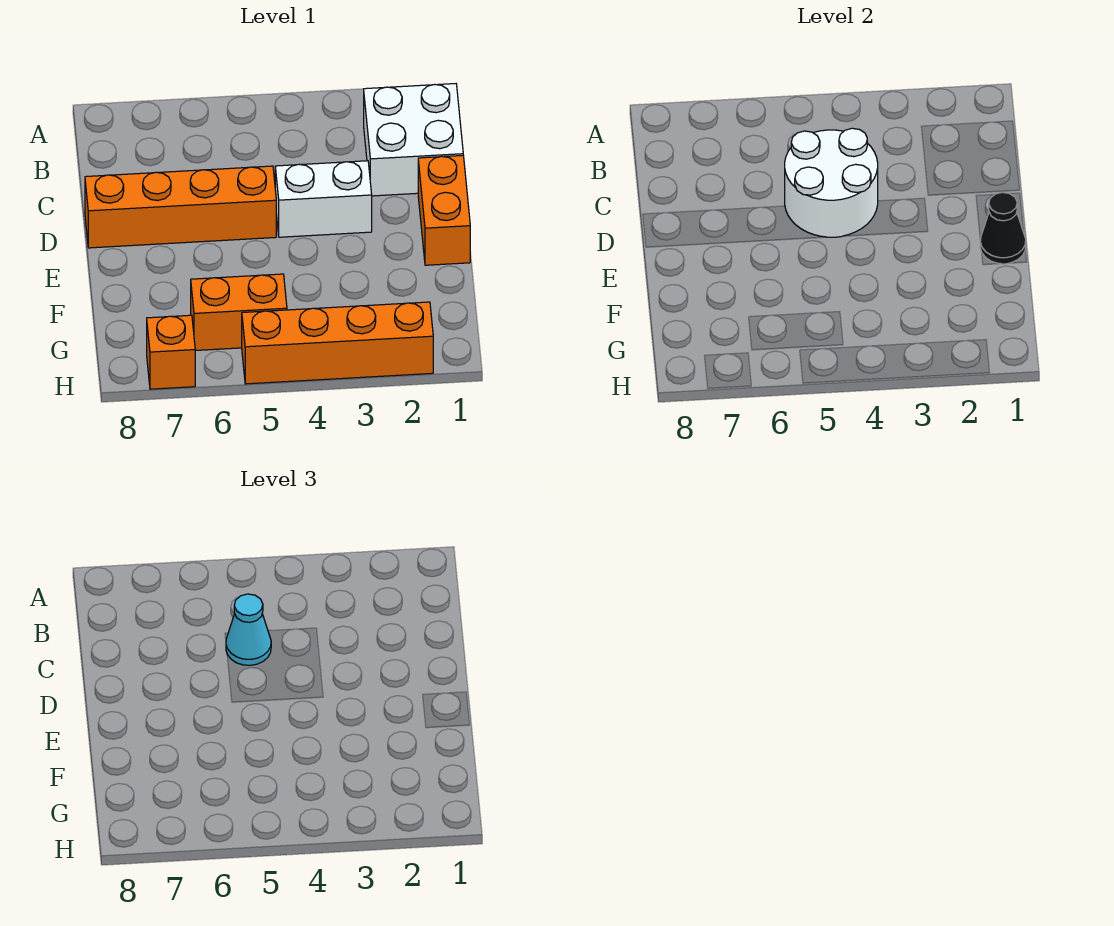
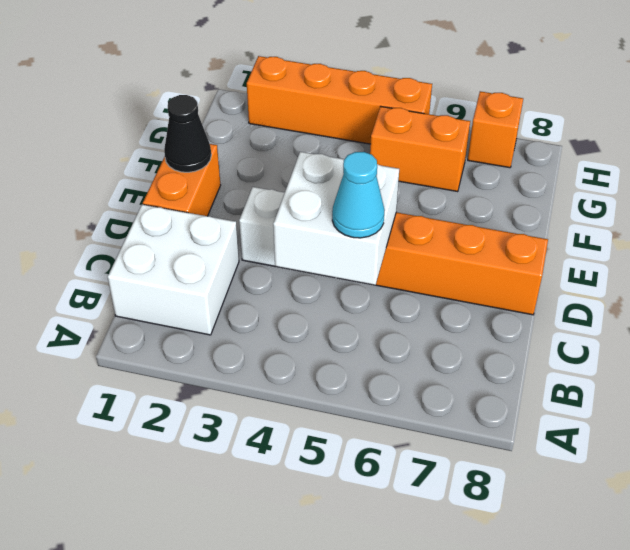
white 2x2 round brick [785,128,878,237] -> white 2x2 brick [273,152,399,285]

